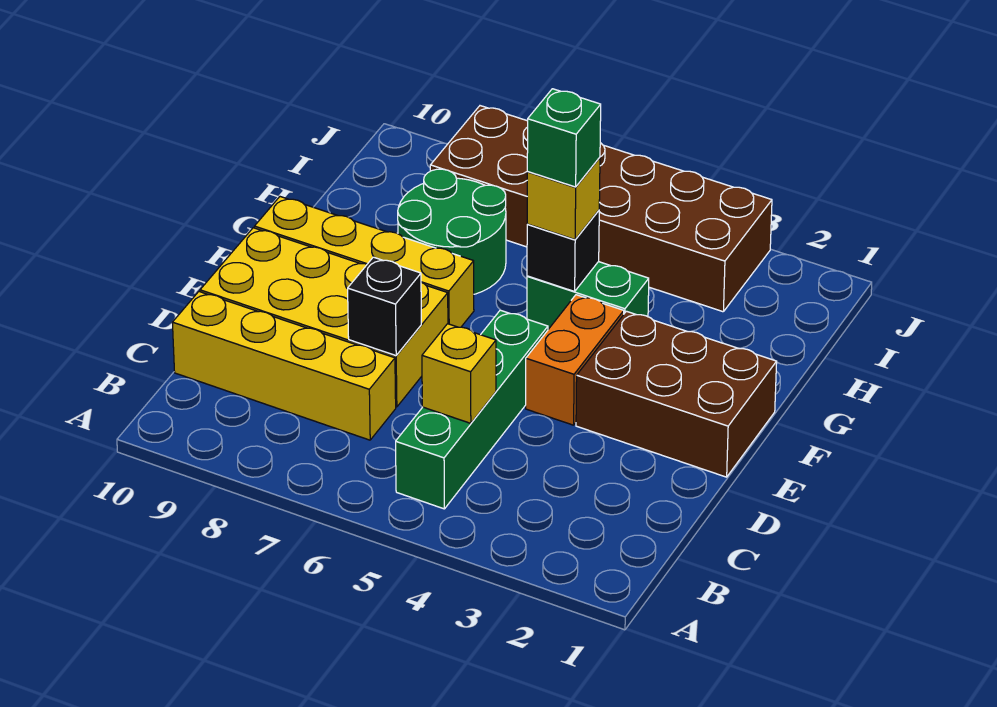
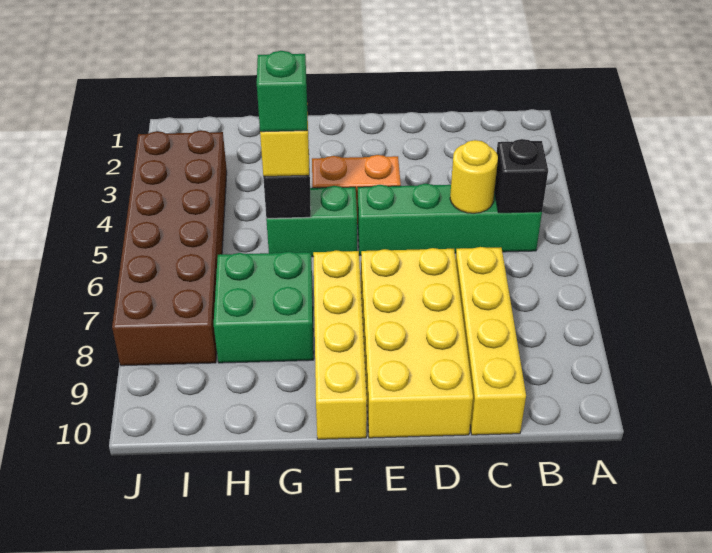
yellow 1x1 brick [422,324,496,423] -> yellow 1x1 round brick [450,140,498,213]
black 1x1 brick [348,257,421,356] -> black 1x1 brick moved to [495,139,548,213]
brown 2x3 brick [576,311,777,477] -> none
green 1x2 brick [527,262,649,329] -> green 1x2 brick turned to [266,186,357,257]
green 2x2 round brick [398,169,506,294] -> green 2x2 brick [214,252,314,363]

